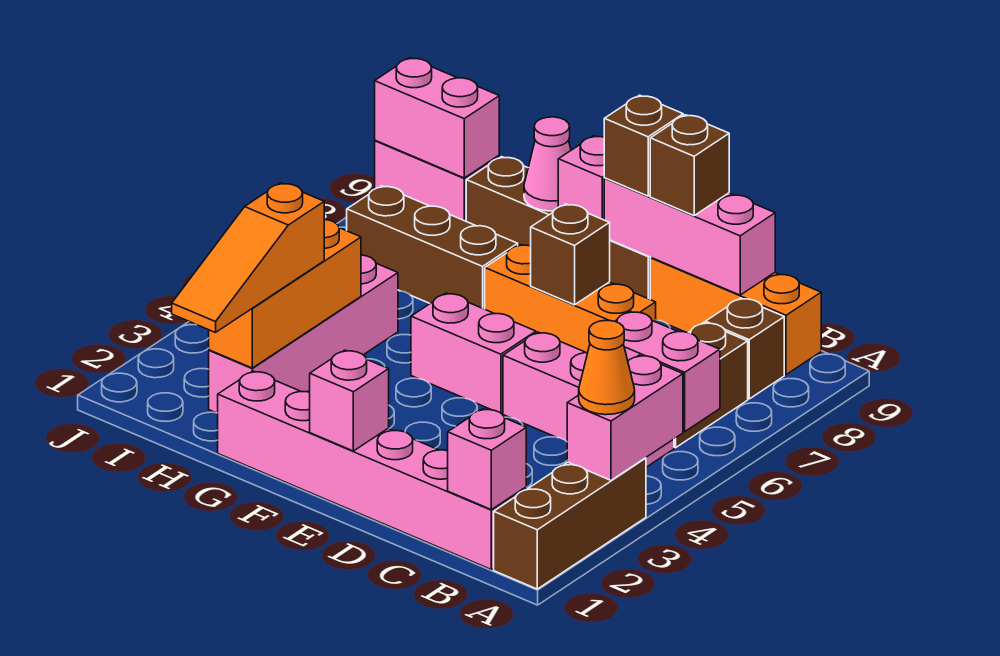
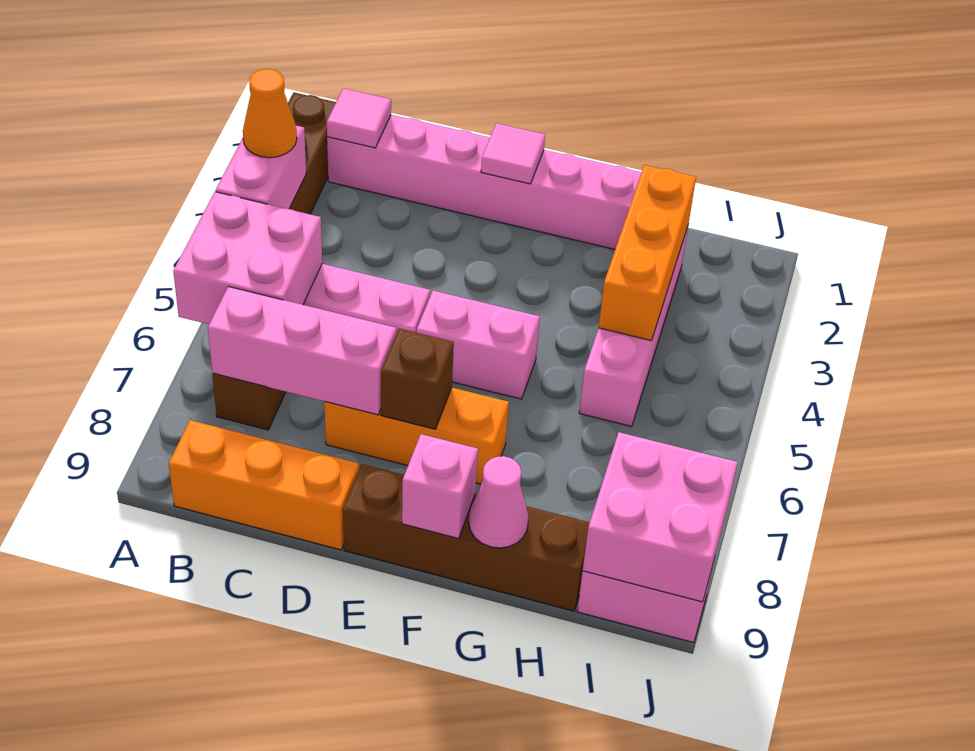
pink 1x2 brick [615,311,720,432] -> pink 2x2 brick [173,192,322,324]
pink 1x1 brick [448,409,526,510] -> pink 1x1 tile [327,88,391,148]
brown 1x1 brick [706,298,784,399] -> none
pink 1x3 brick [604,178,775,295] -> pink 1x3 brick moved to [208,287,396,415]
brown 1x1 brick [650,115,729,216] -> none
pink 1x1 brick [310,350,389,451] -> pink 1x1 tile [481,123,545,184]
brown 1x1 brick [604,95,683,196] -> none
brown 1x3 brick [347,186,518,309] -> none
orange 1x3 slope [172,183,324,333] -> none
pink 1x2 brick [375,58,499,178] -> pink 2x2 brick [583,432,738,602]

